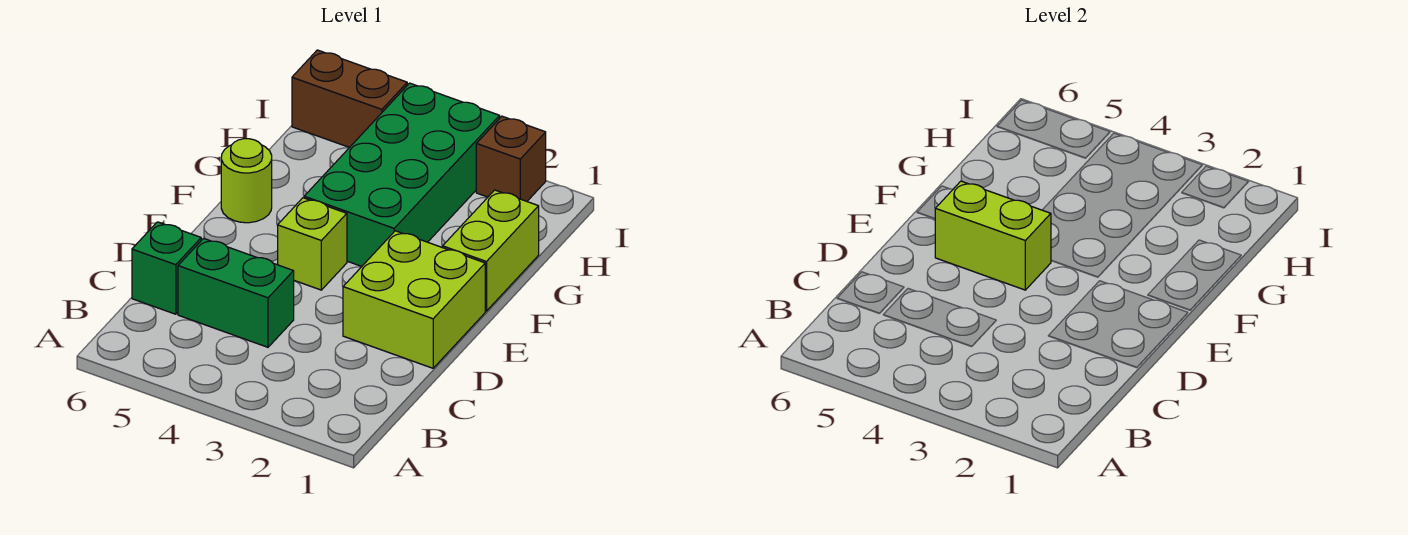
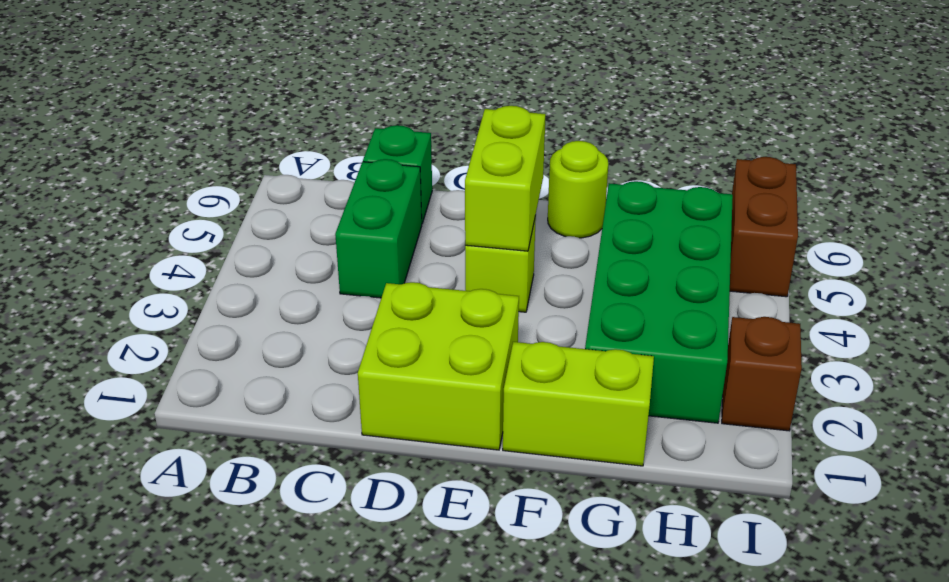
green 2x4 brick [304,83,500,266] -> green 2x4 brick turned to [585,181,733,423]

